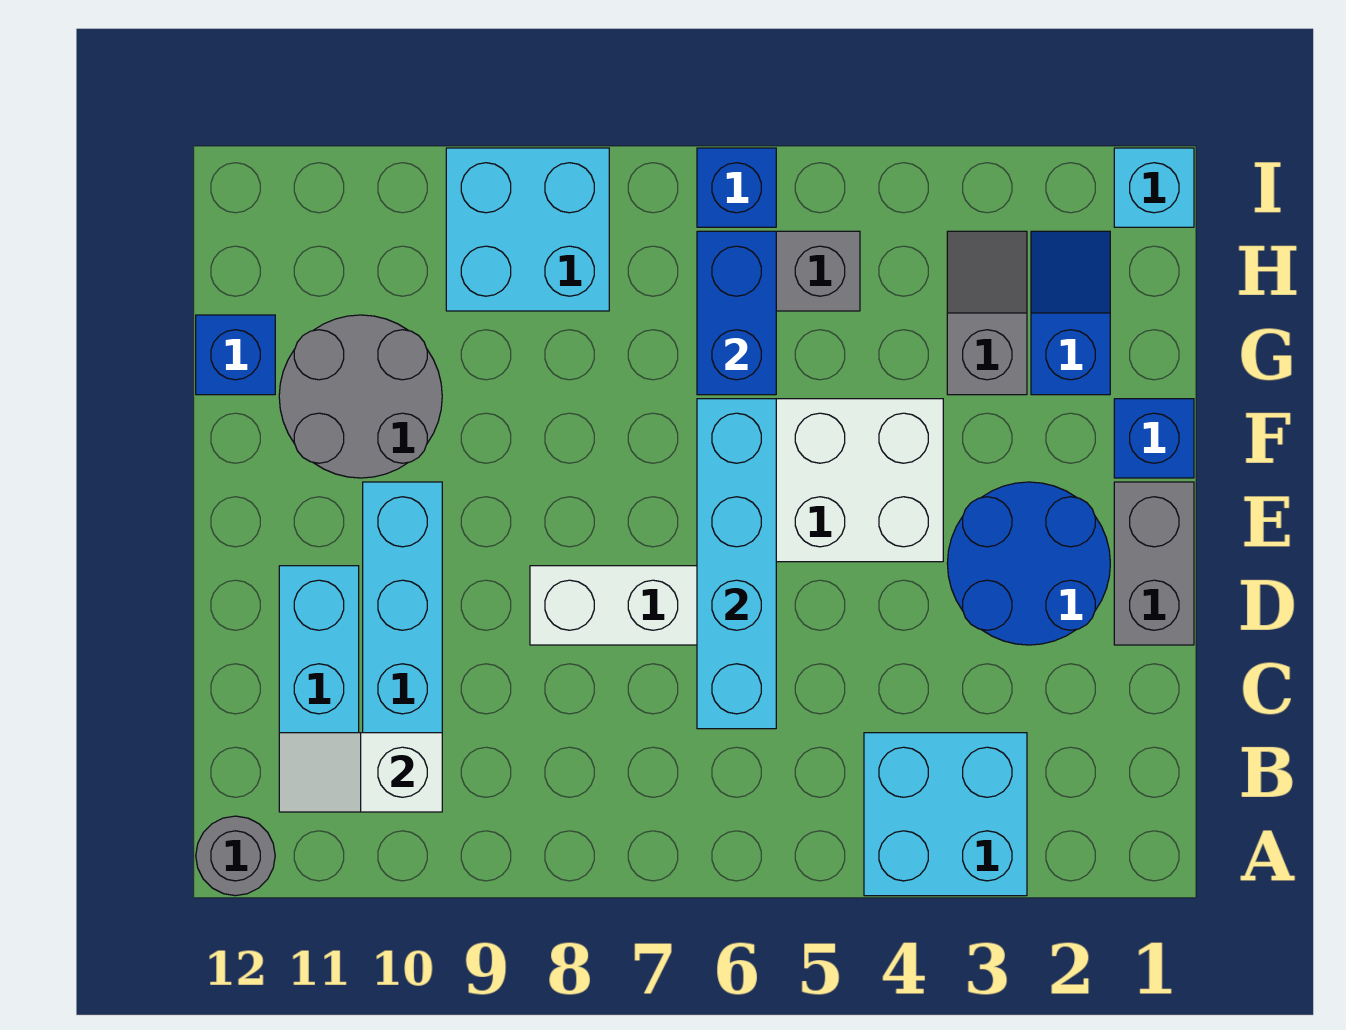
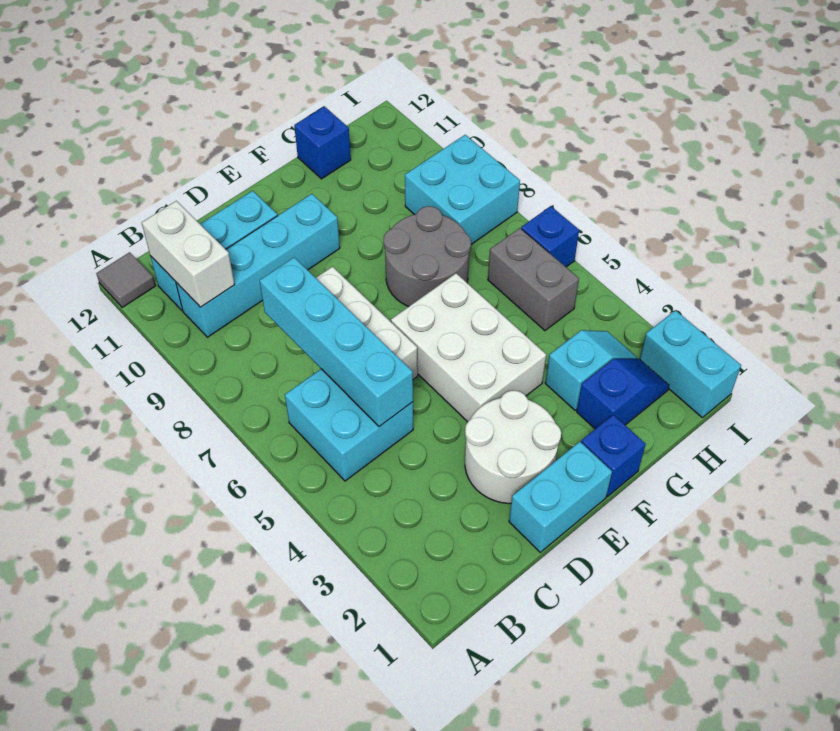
cyan 2x2 brick [864,733,1027,896] -> cyan 2x2 brick moved to [285,369,413,481]
grey 1x1 round brick [196,816,275,896] -> grey 1x1 tile [96,252,155,308]
white 1x2 slope [279,733,442,812] -> white 1x2 brick [142,201,235,307]
cyan 1x4 brick [697,399,776,729] -> cyan 1x4 brick turned to [260,258,413,427]
grey 1x2 brick [1114,482,1194,645] -> cyan 1x2 brick [509,442,612,552]
blue 2x2 round brick [947,482,1110,645] -> white 2x2 round brick [465,391,561,504]
grey 2x2 round brick [279,315,442,478] -> grey 2x2 round brick moved to [384,206,471,306]
grey 1x2 slope [947,231,1027,395] -> cyan 1x2 slope [545,330,637,410]
blue 1x2 brick [697,231,776,395] -> none
cyan 1x1 brick [1114,148,1194,227] -> cyan 1x2 brick [640,310,741,418]

